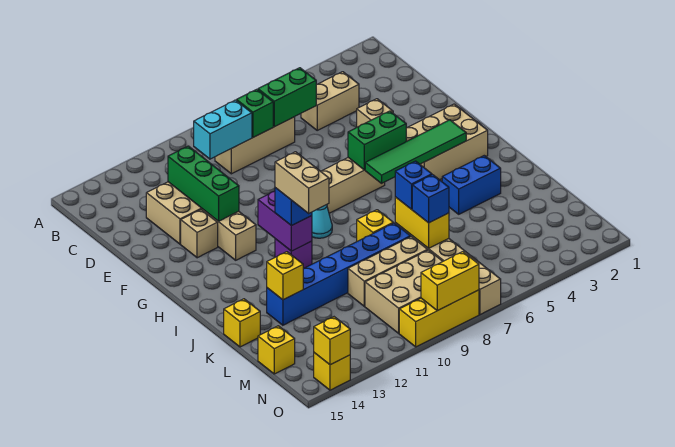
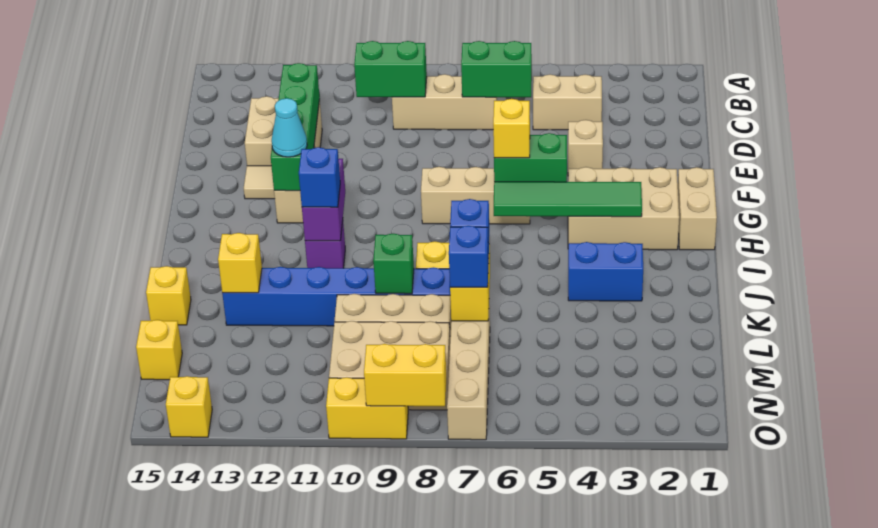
green 1x1 brick [237,89,273,137] -> green 1x1 brick moved to [373,234,414,294]
cyan 1x2 brick [193,100,252,159] -> green 1x2 brick [354,41,427,97]
green 1x3 brick [168,146,239,221] -> green 1x4 brick [271,63,320,191]
tan 1x1 brick [181,210,218,258] -> tan 1x1 tile [244,166,275,199]
cyan 1x1 cone [312,205,332,238] -> cyan 1x1 cone moved to [272,98,307,157]
tan 1x2 brick [275,152,329,213] -> tan 1x2 brick moved to [678,167,717,250]
yellow 1x3 brick [399,290,479,347] -> yellow 1x2 brick [326,377,408,439]
yellow 1x1 brick [314,317,350,365] -> yellow 1x1 brick moved to [493,99,530,158]

